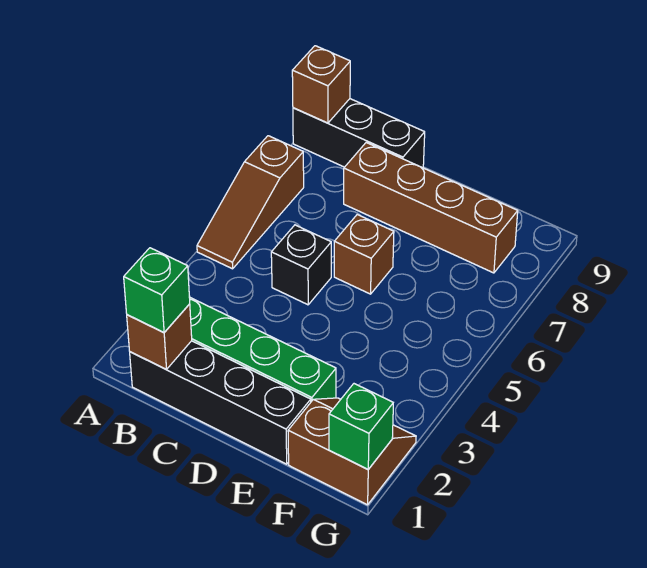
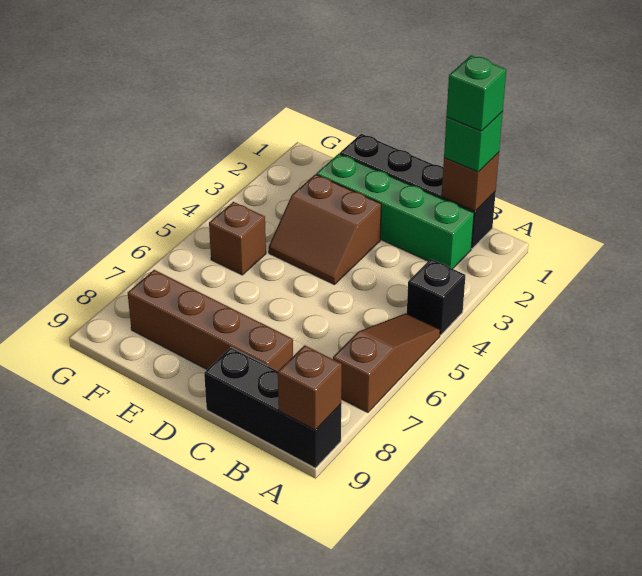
black 1x1 brick [271,225,331,305] -> black 1x1 brick moved to [407,259,466,335]
brown 1x1 brick [334,215,394,294] -> brown 1x1 brick moved to [209,202,266,275]
brown 2x2 slope [288,398,416,505] -> brown 2x2 slope moved to [269,174,381,285]
green 1x1 brick [329,384,393,469] -> green 1x1 brick moved to [446,55,506,131]

